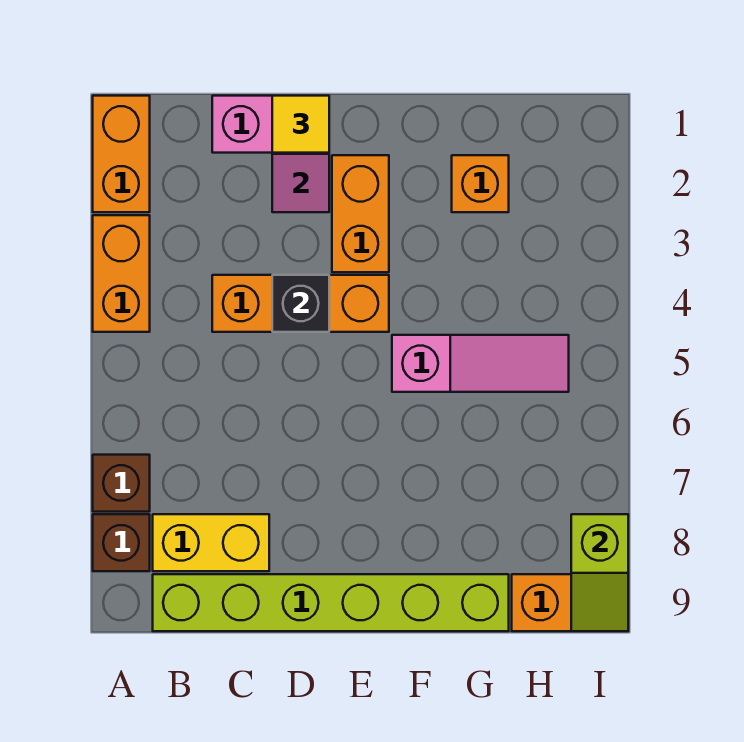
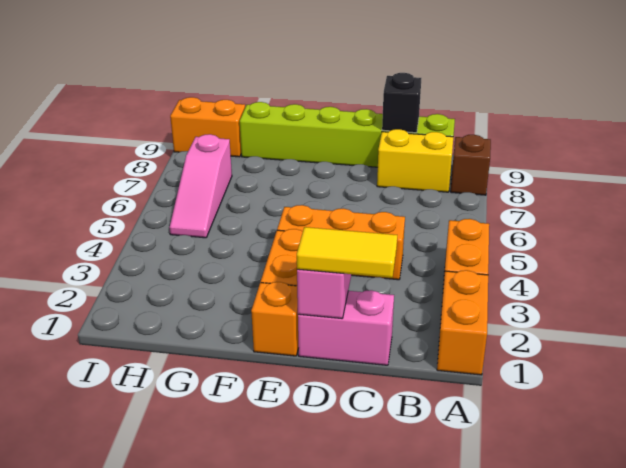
brown 1x1 brick [93,455,150,512] -> none
yellow 1x1 tile [272,96,329,153] -> yellow 1x2 tile [297,227,397,278]
black 1x1 brick [272,275,329,332] -> black 1x1 brick moved to [382,73,421,133]
pink 1x3 slope [392,335,569,392] -> pink 1x3 slope turned to [170,134,232,238]
orange 1x1 brick [452,155,509,212] -> orange 1x1 brick moved to [251,282,299,356]
lime 1x2 slope [571,514,628,631] -> none

